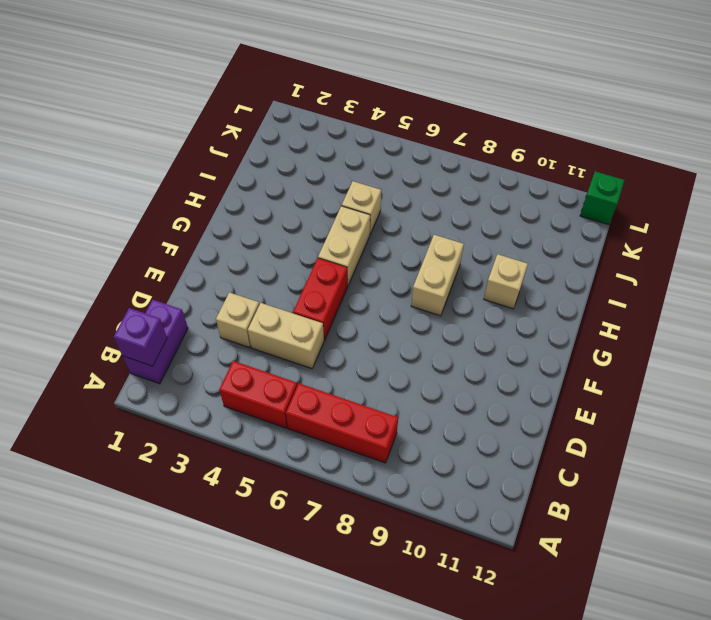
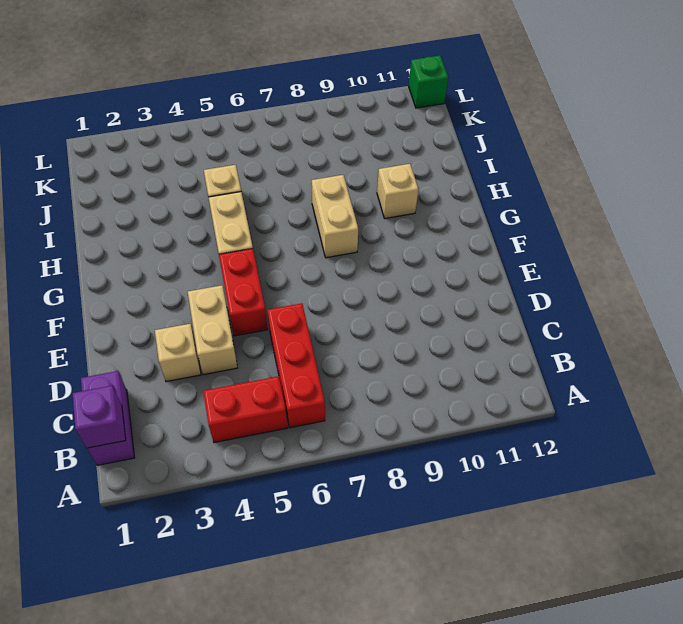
red 1x3 brick [286,383,398,463] -> red 1x3 brick turned to [267,303,325,428]
tan 1x2 brick [248,303,324,369] -> tan 1x2 brick turned to [188,285,238,375]

